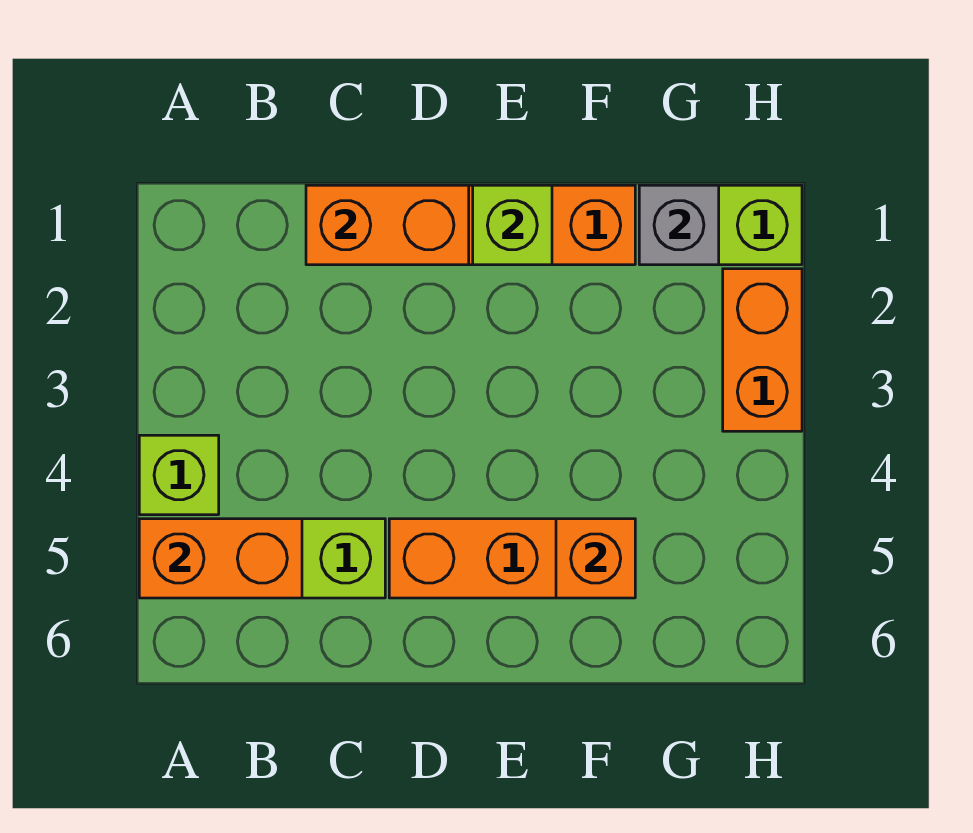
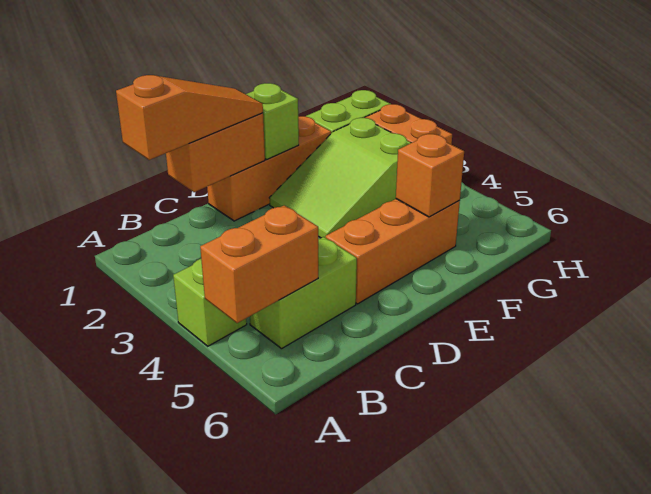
none -> orange 1x3 slope [116,75,263,160]
none -> lime 2x3 slope [270,118,411,238]
grey 1x1 brick [639,185,719,265] -> none

